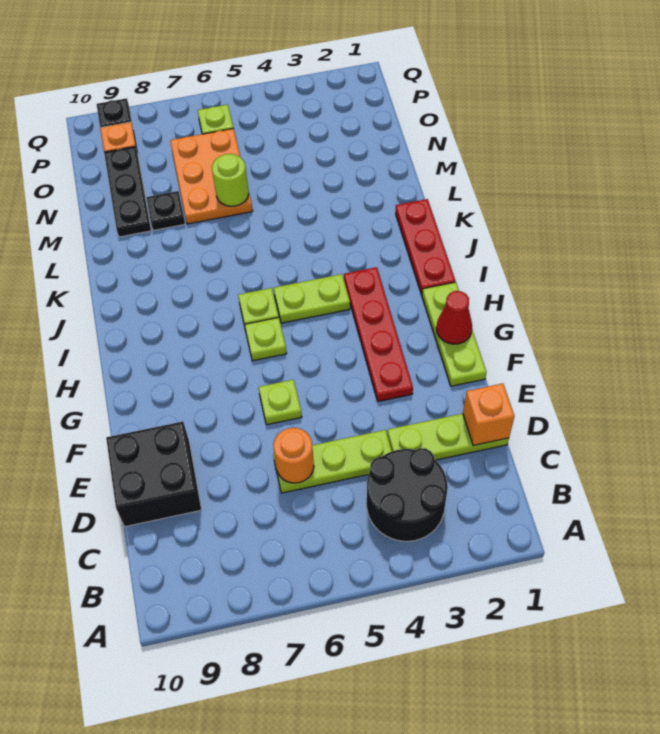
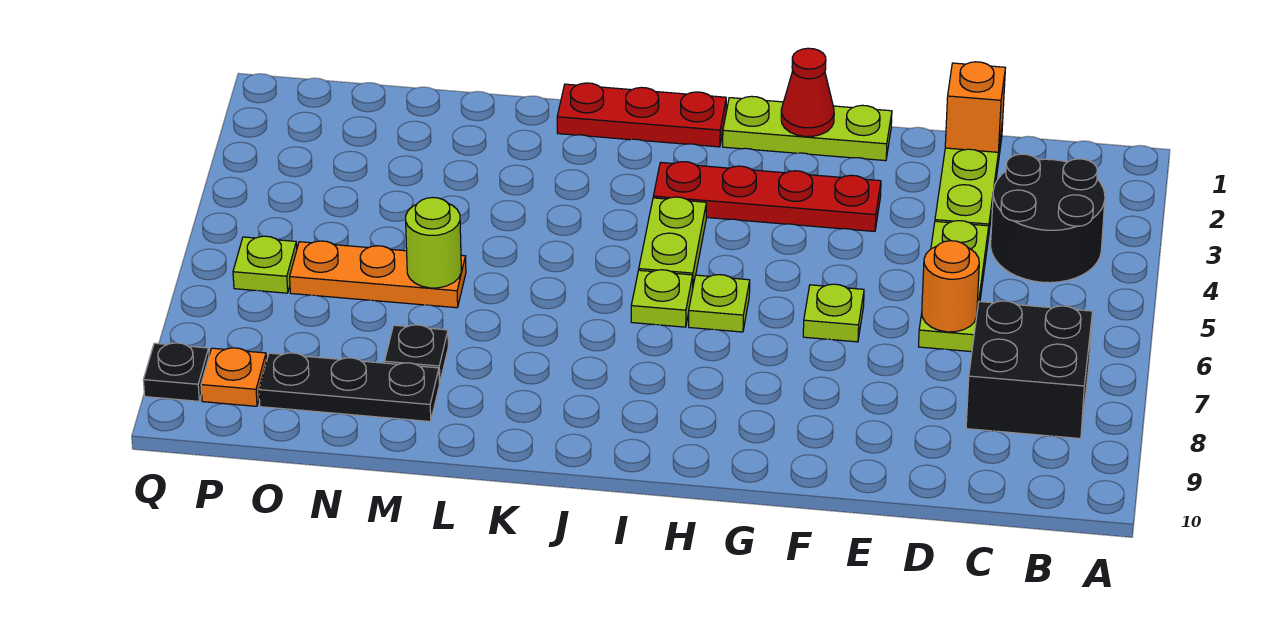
black 2x2 brick [106,422,201,527] -> black 2x2 brick moved to [966,301,1093,439]
orange 2x3 plate [170,128,253,224] -> orange 1x3 plate [290,241,466,308]

